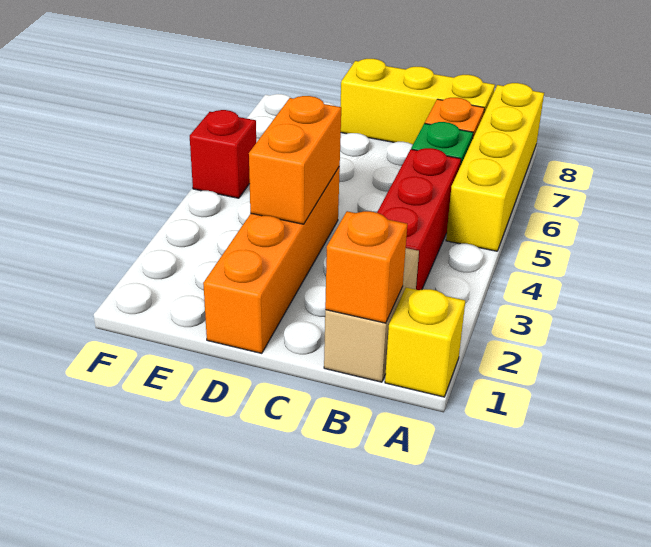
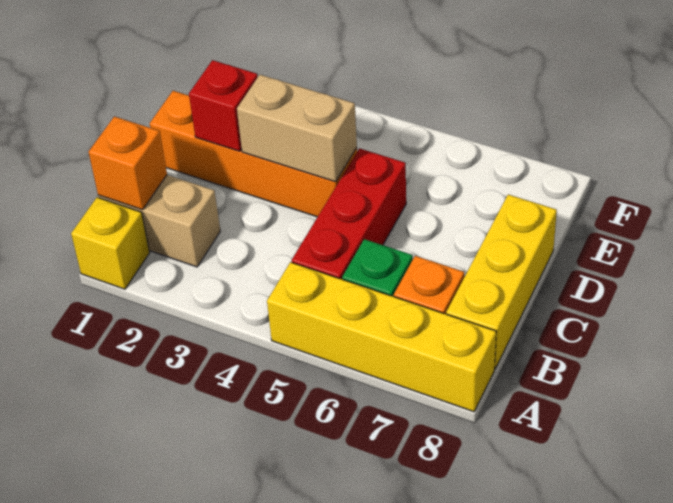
red 1x3 brick [377,148,461,290] -> red 1x3 brick turned to [292,148,406,279]
orange 1x2 brick [249,96,341,224] -> tan 1x2 brick [237,75,357,182]
red 1x1 brick [190,110,256,198] -> red 1x1 brick moved to [189,60,258,151]

